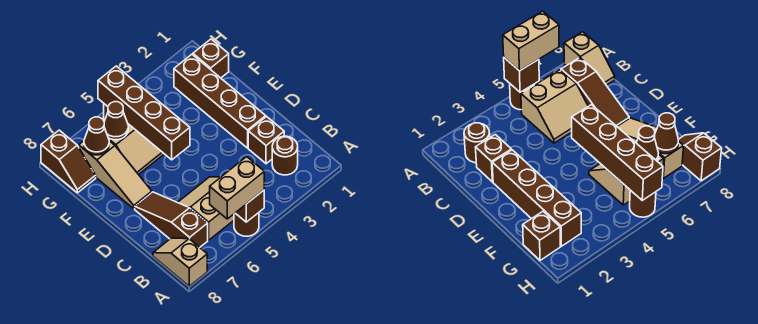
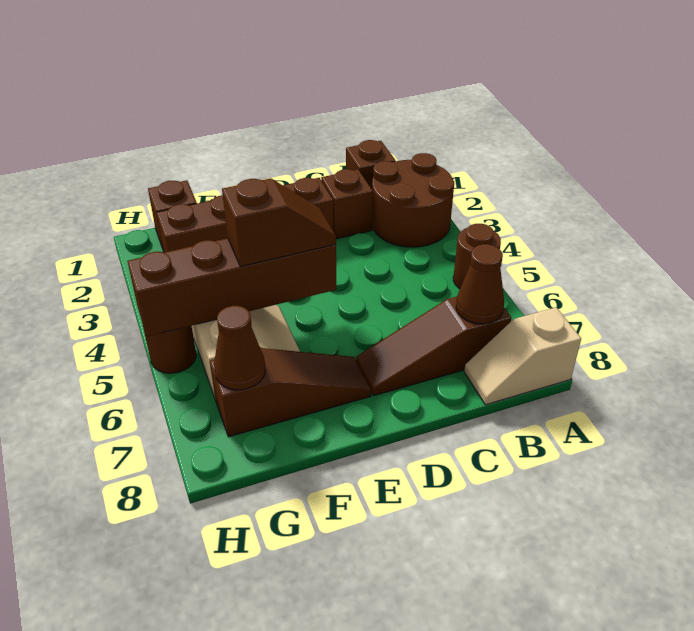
brown 1x1 brick [236,190,264,222] -> brown 1x1 brick moved to [346,140,396,189]
tan 1x2 brick [210,157,264,219] -> none
brown 1x1 round brick [272,136,298,175] -> brown 2x2 round brick [372,153,454,247]
tan 2x2 slope [178,177,234,240] -> none
tan 1x3 slope [79,141,152,209] -> brown 1x3 slope [210,348,371,437]
brown 1x1 cone [104,102,128,140] -> brown 1x1 cone moved to [456,244,504,324]
brown 1x2 slope [41,130,96,193] -> brown 1x2 slope moved to [222,178,336,267]

